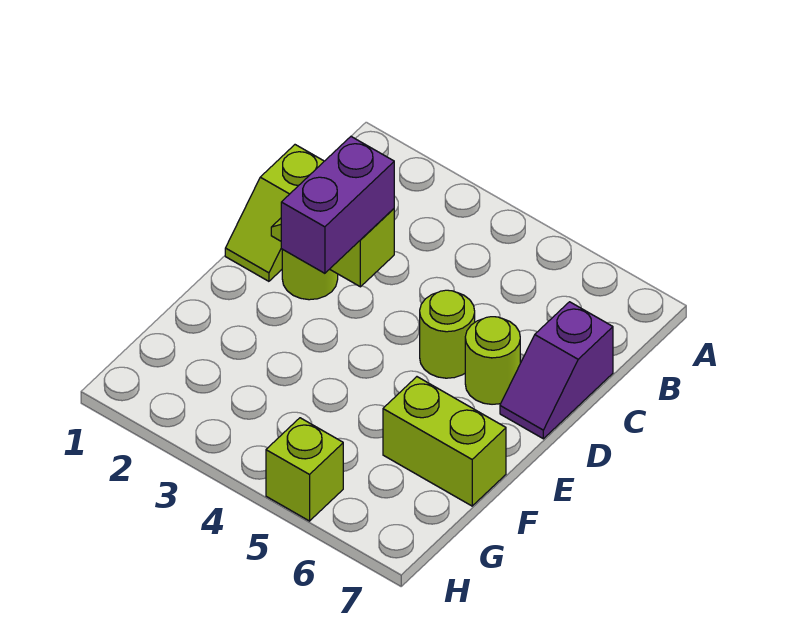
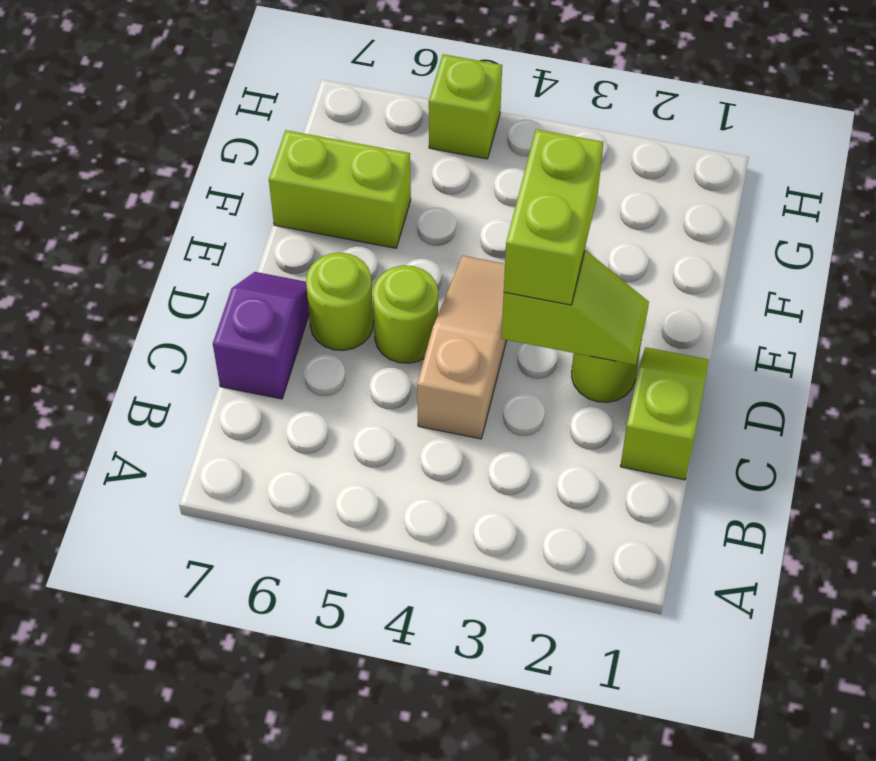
none -> tan 1x3 slope [417,256,507,439]
purple 1x2 brick [281,137,394,273] -> lime 1x2 brick [504,130,603,305]

